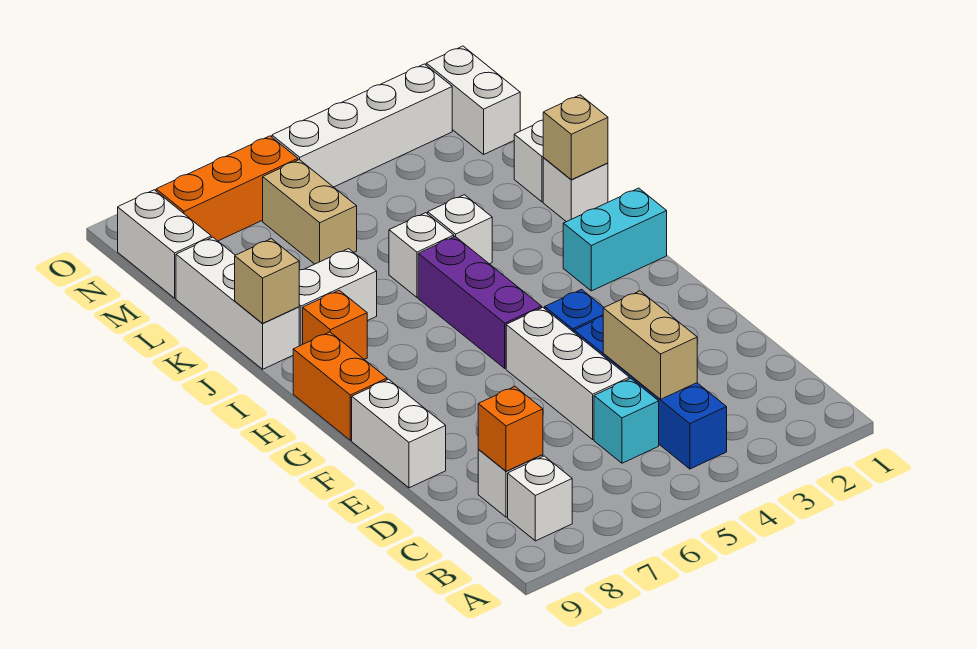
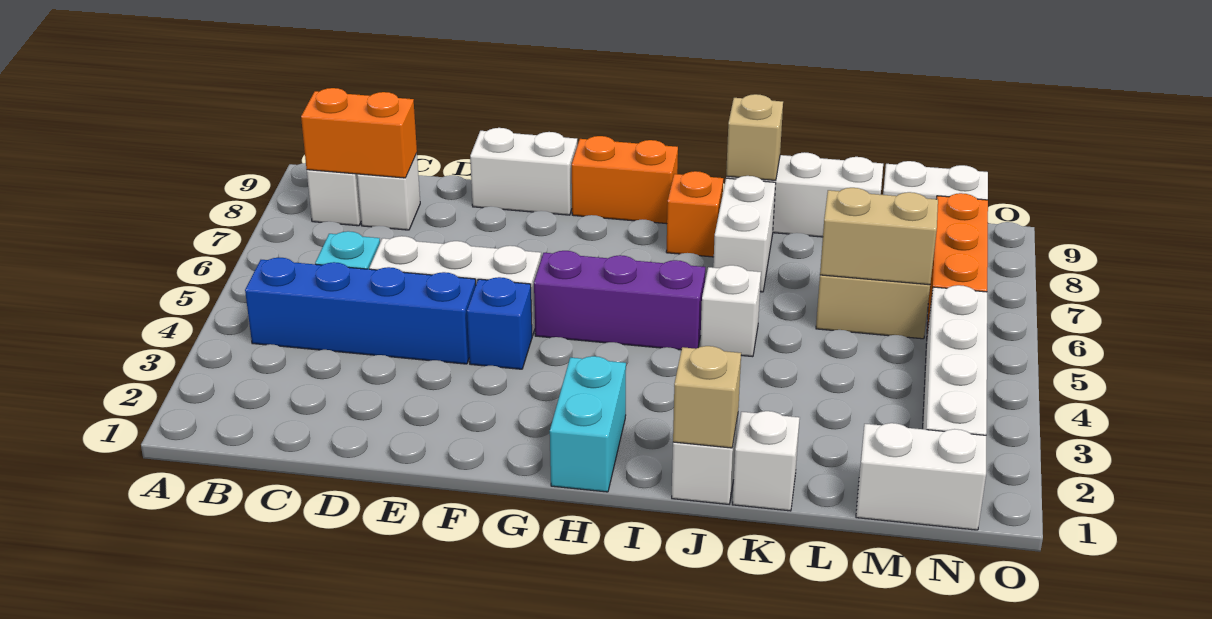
tan 1x2 brick [603,291,697,399] -> tan 1x2 brick moved to [820,188,938,285]
orange 1x1 brick [478,386,543,471] -> orange 1x2 brick [301,88,417,178]
white 1x1 brick [428,195,492,264] -> none

